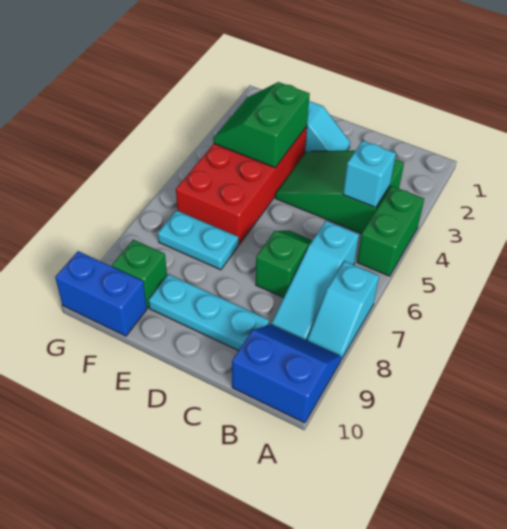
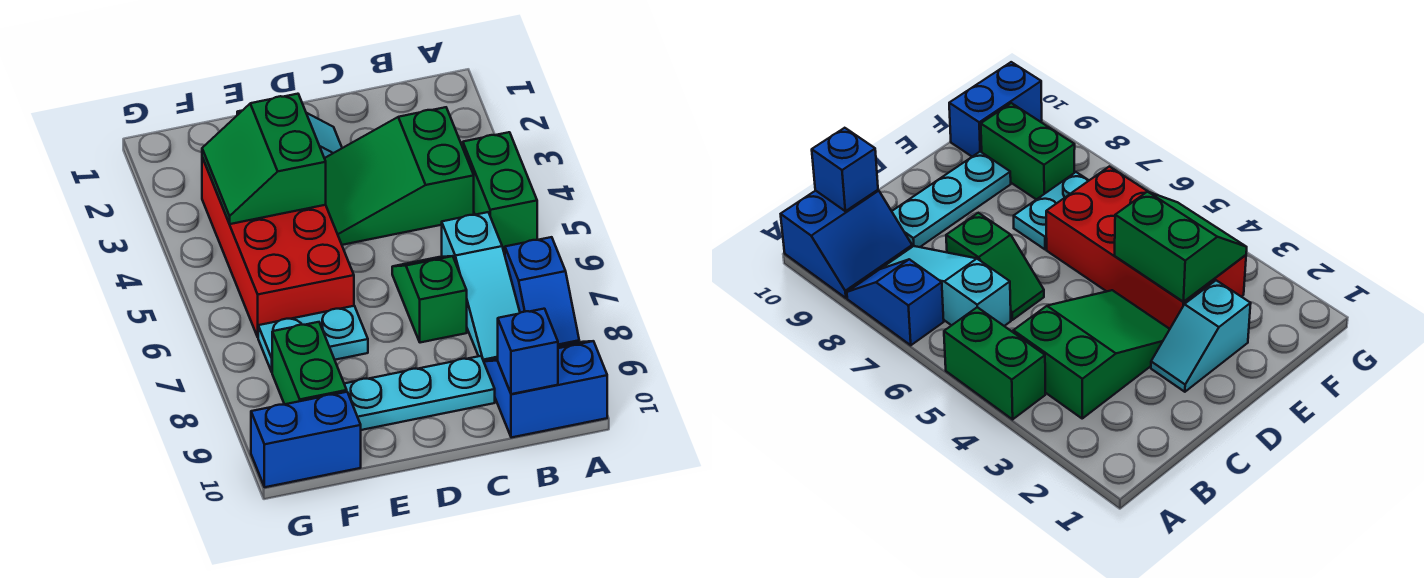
cyan 1x2 slope [307,261,379,359] -> blue 1x2 slope [505,237,579,346]
cyan 1x1 brick [343,141,396,207] -> none
none -> blue 1x1 brick [498,309,558,394]
green 1x1 brick [112,240,167,308] -> green 1x2 brick [272,322,347,404]

